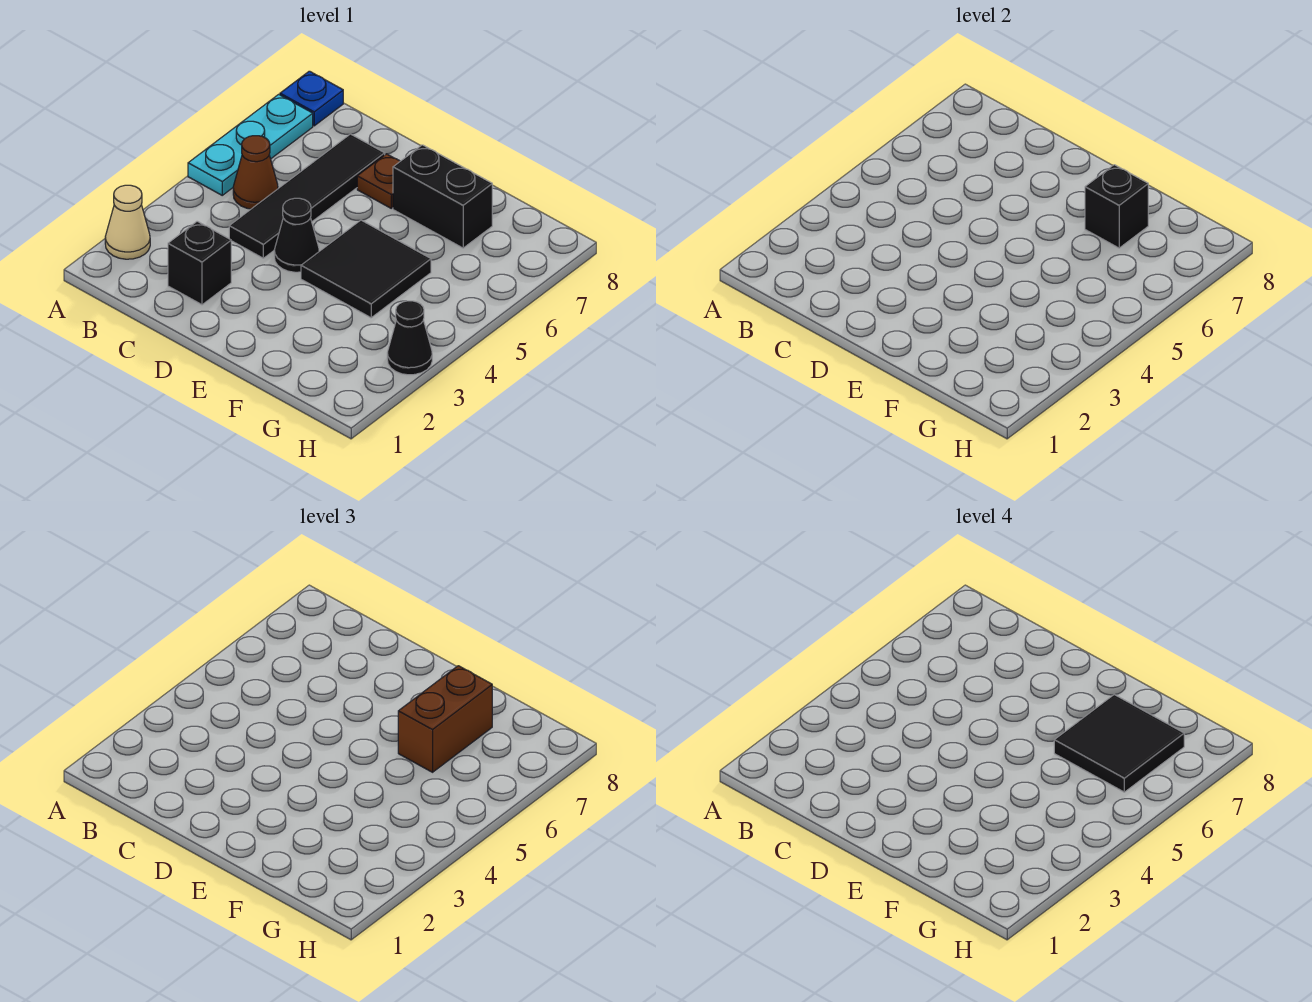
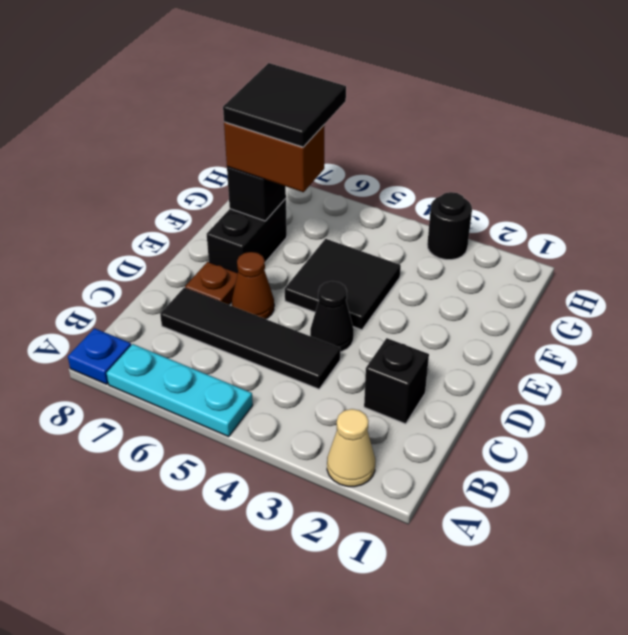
brown 1x1 cone [233,136,278,209] -> brown 1x1 cone moved to [232,252,274,319]
black 1x1 cone [387,301,432,375] -> black 1x1 round brick [427,192,472,260]

